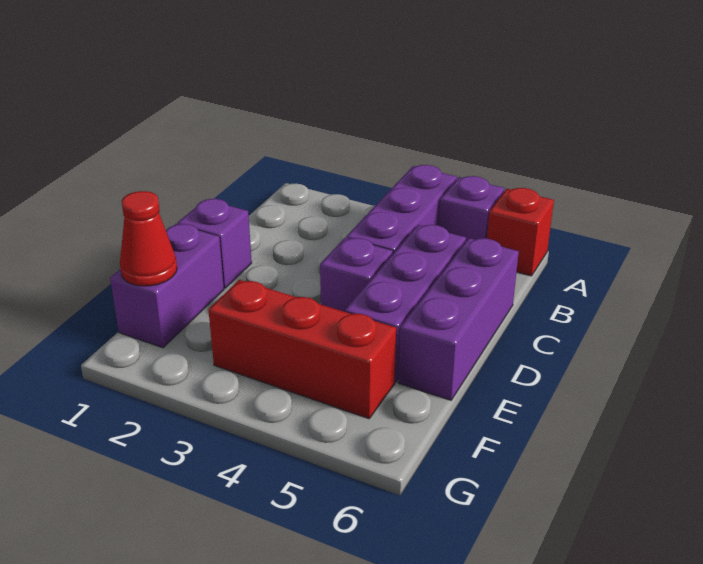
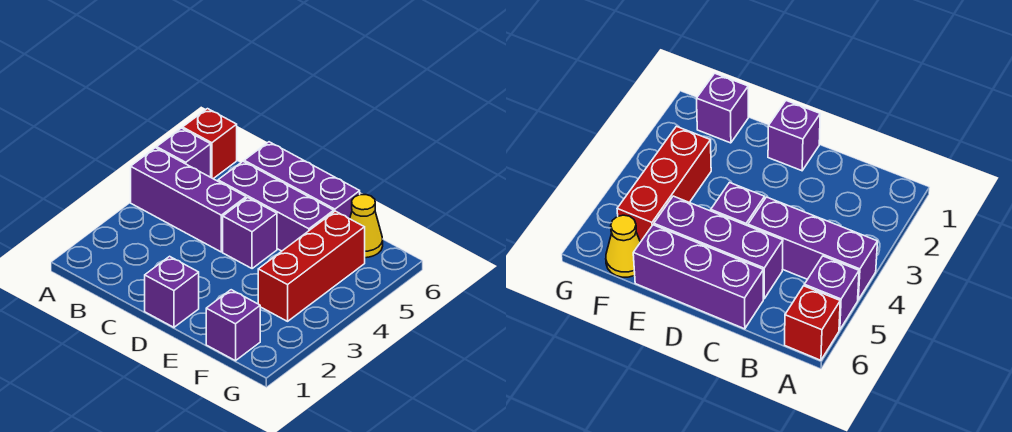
purple 1x2 brick [110,224,224,348] -> purple 1x1 brick [206,290,260,361]
red 1x1 cone [120,191,177,286] -> none
none -> yellow 1x1 cone [350,195,383,258]

